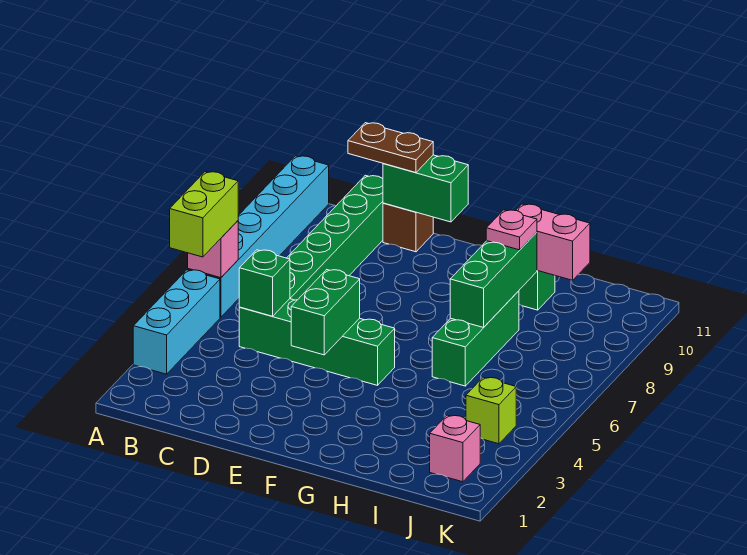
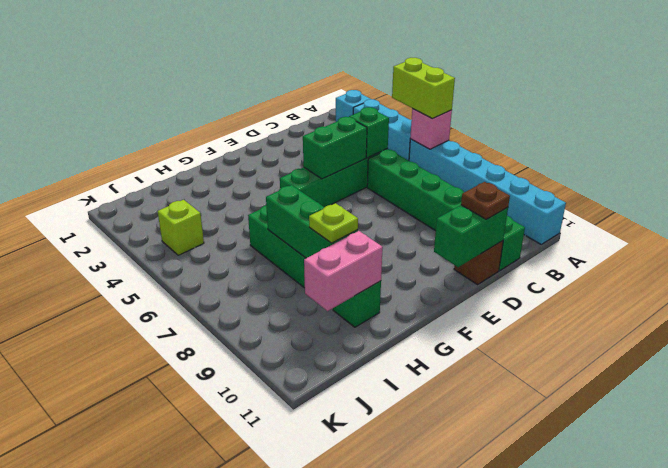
none -> cyan 1x1 brick [336,90,370,122]
brown 1x2 plate [348,123,433,173] -> brown 1x1 plate [461,182,510,219]
green 1x2 brick [291,270,360,355] -> green 1x2 brick turned to [303,117,367,179]
pink 1x1 plate [486,210,537,250] -> lime 1x1 plate [309,203,358,243]
pink 1x1 brick [430,415,480,482] -> none

